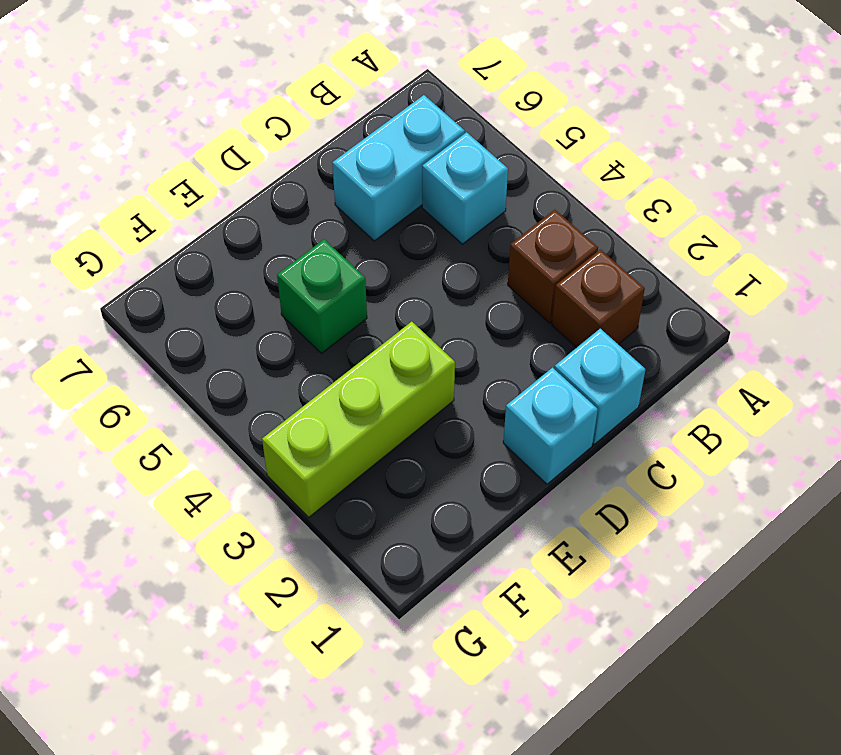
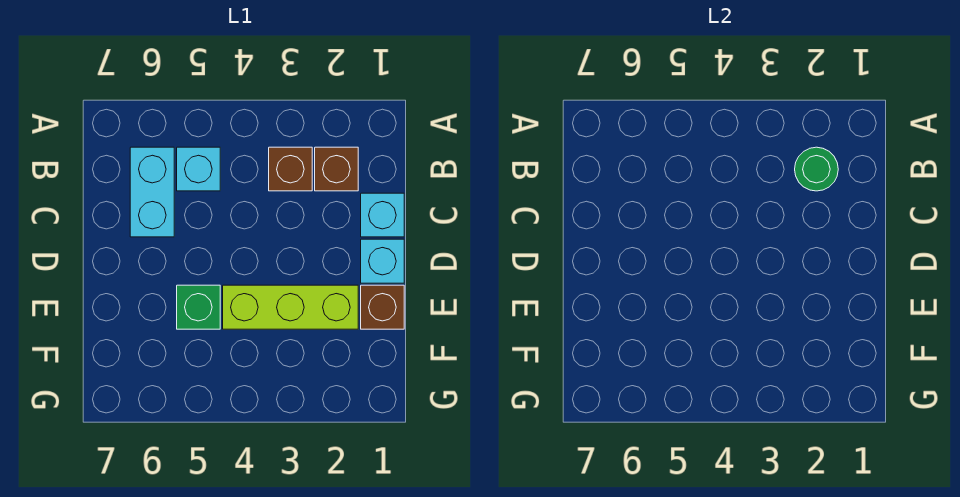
none -> green 1x1 round brick [795,147,838,191]
none -> brown 1x1 brick [361,285,404,329]
lime 1x3 brick [262,322,455,517] -> lime 1x3 brick turned to [223,285,358,329]

